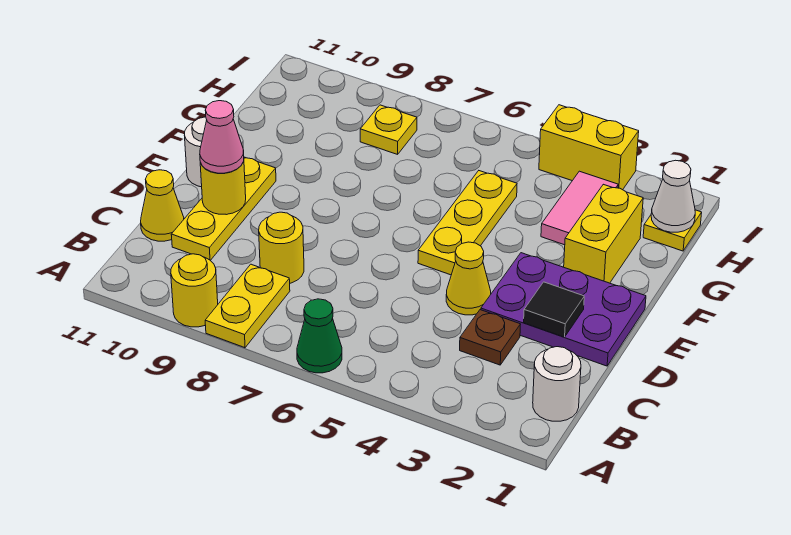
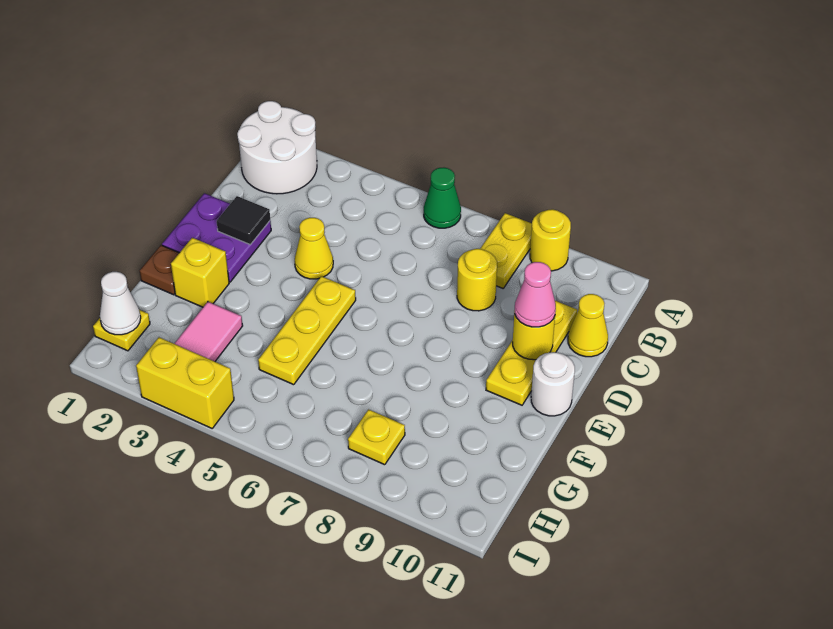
white 1x1 round brick [533,347,581,421] -> white 2x2 round brick [237,101,317,194]
brown 1x1 plate [460,310,521,365] -> brown 1x1 plate moved to [140,245,179,295]
purple 2x3 plate [481,253,646,366] -> purple 2x2 plate [162,193,271,282]
yellow 1x2 brick [564,184,643,283] -> yellow 1x1 brick [171,238,229,307]

